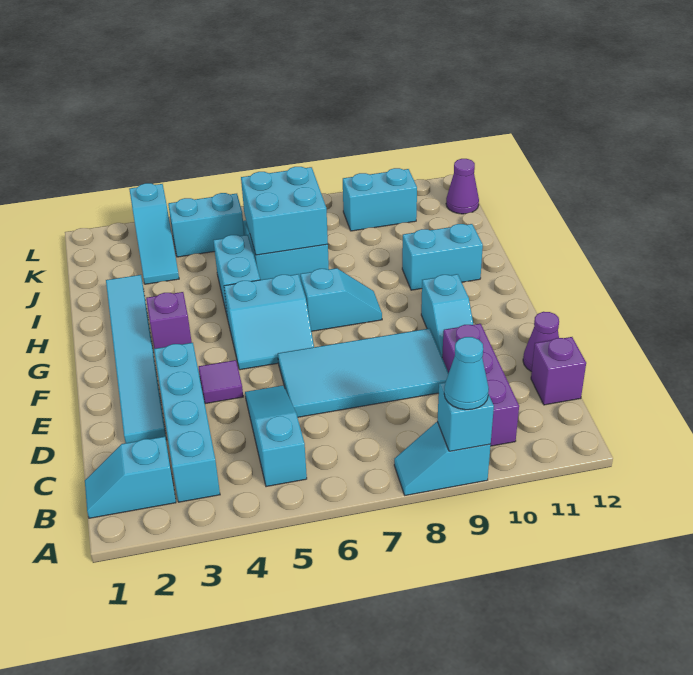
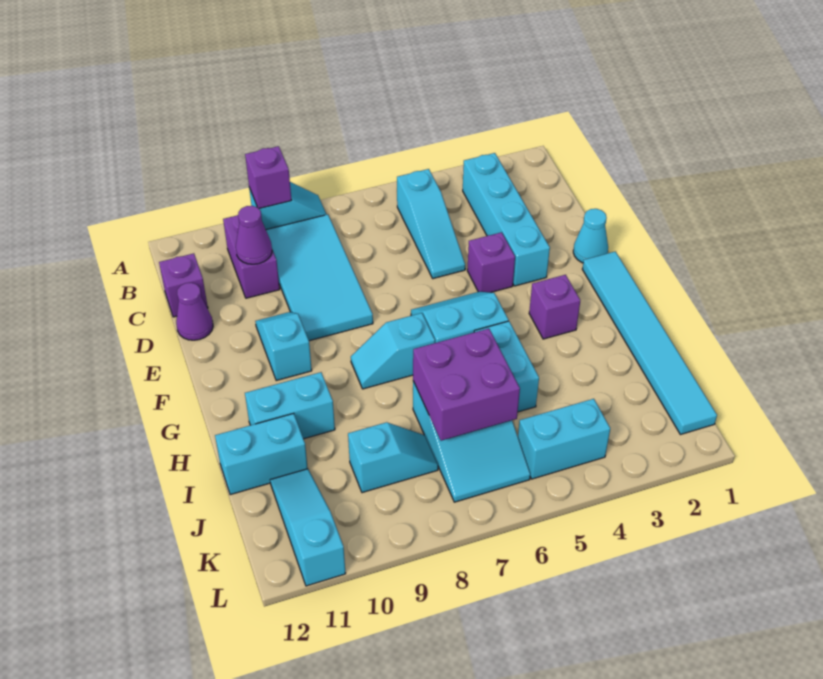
cyan 1x1 brick [437,382,494,451] -> purple 1x1 brick [245,146,291,209]
cyan 1x1 cone [444,337,489,410] -> cyan 1x1 cone moved to [573,209,608,263]
cyan 1x2 slope [85,437,176,518] -> cyan 1x2 slope moved to [348,422,438,493]
purple 1x3 brick [442,324,519,446] -> purple 1x2 brick [223,215,280,298]
cyan 1x6 tile [106,275,166,443] -> cyan 1x6 tile moved to [582,251,717,435]
cyan 2x4 tile [278,328,449,417] -> cyan 2x4 tile turned to [266,215,373,341]
purple 1x1 tile [199,360,243,404] -> purple 1x1 brick [467,232,515,292]
cyan 2x2 brick [241,167,328,255] -> purple 2x2 brick [413,329,520,441]
cyan 1x3 slope [129,183,179,284] -> cyan 1x3 slope moved to [270,469,346,586]
cyan 1x2 brick [343,168,417,231] -> cyan 1x2 brick moved to [215,413,308,495]
purple 1x1 cone [446,159,479,214] -> purple 1x1 cone moved to [236,206,272,264]

